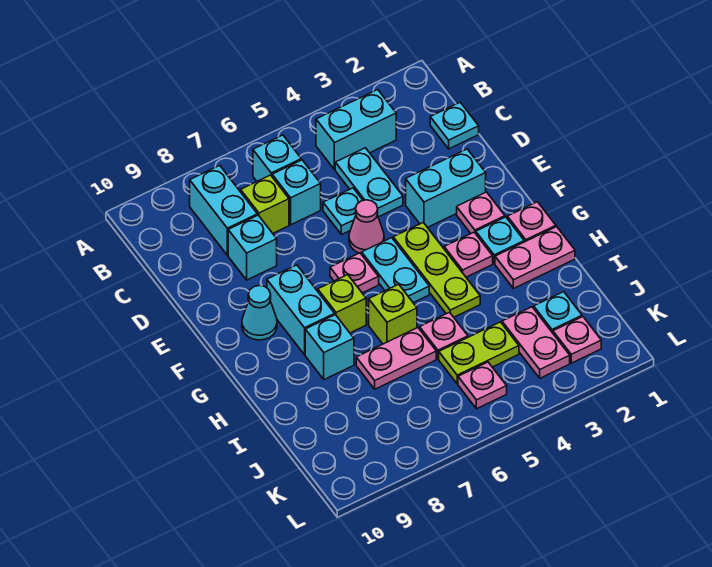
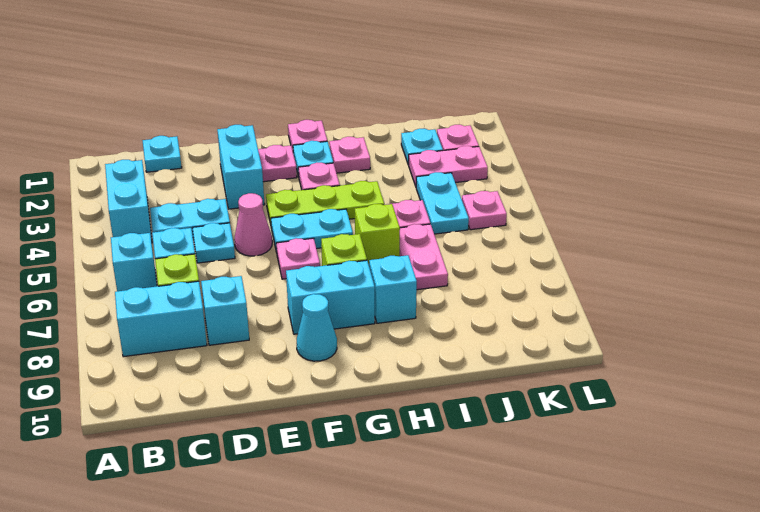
pink 1x2 plate [495,227,575,289] -> pink 1x1 plate [329,137,370,173]
lime 1x2 plate [439,322,519,384] -> cyan 1x2 plate [416,172,469,234]

